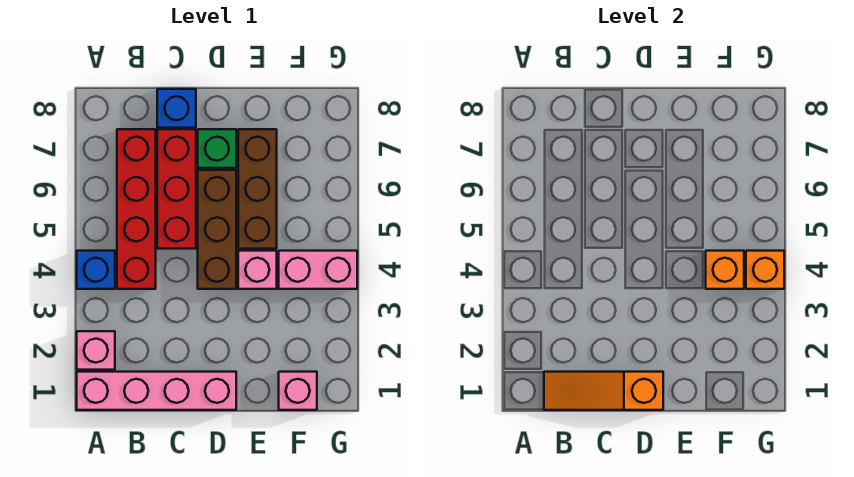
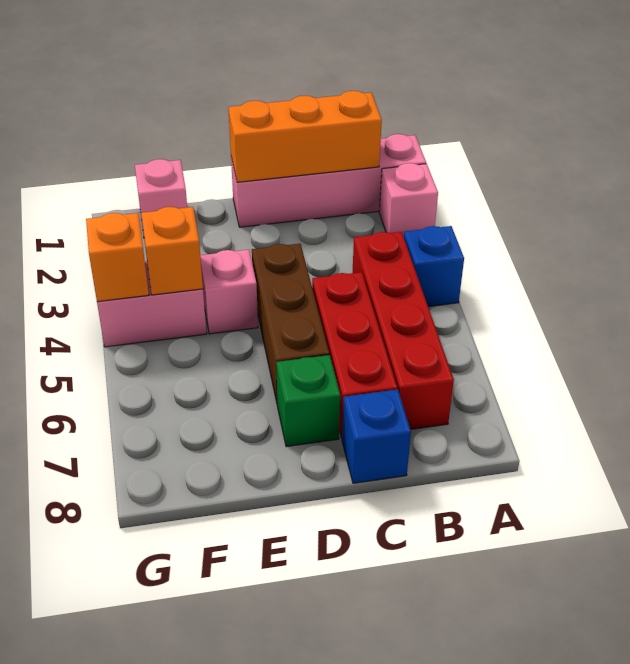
orange 1x3 slope [544,372,663,410] -> orange 1x3 brick [228,91,382,182]
brown 1x3 brick [238,129,277,249] -> none

